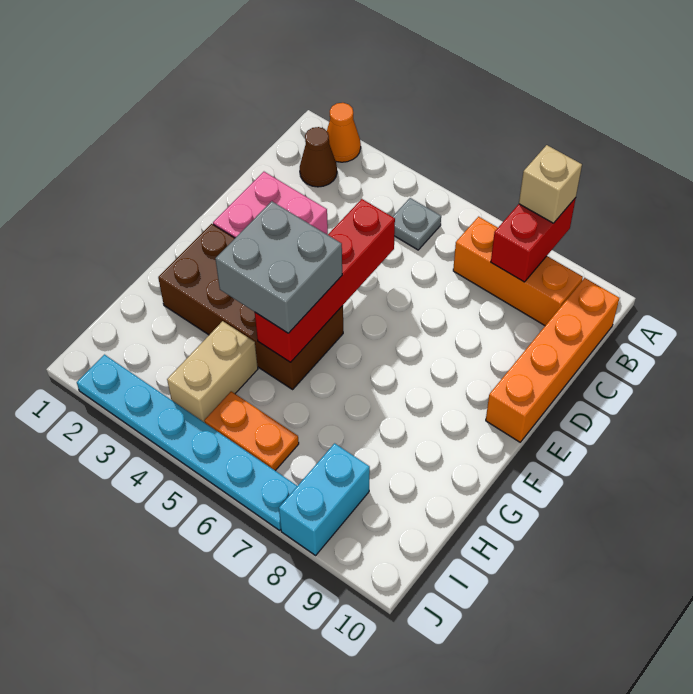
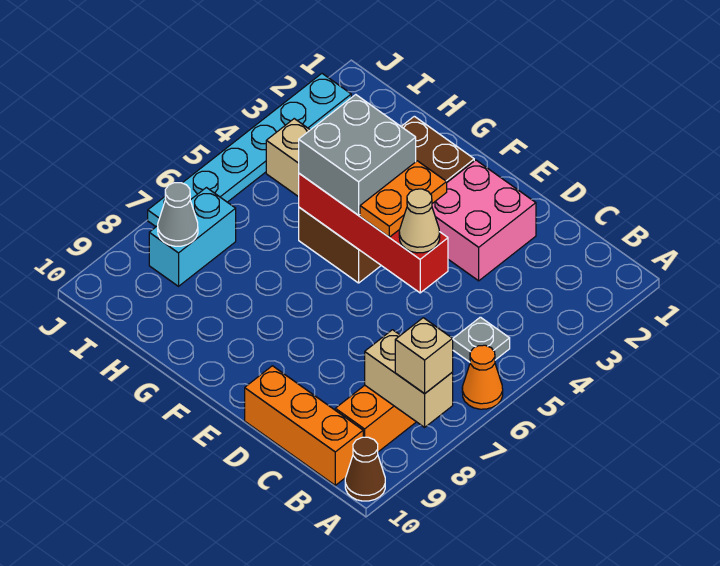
orange 1x1 cone [327,103,361,162] -> orange 1x1 cone moved to [462,345,503,409]
red 1x2 brick [491,198,576,282] -> tan 1x2 brick [365,330,453,427]
brown 1x1 cone [300,127,337,187] -> brown 1x1 cone moved to [345,437,385,501]
orange 1x4 brick [486,278,619,442] -> orange 1x3 brick [245,366,363,485]
none -> tan 1x1 cone [399,189,440,253]
orange 1x2 plate [204,391,299,471] -> orange 1x2 plate moved to [360,161,447,237]
cyan 1x2 brick [279,443,370,555] -> cyan 1x2 brick turned to [149,188,236,286]
none -> grey 1x1 cone [158,183,198,246]

